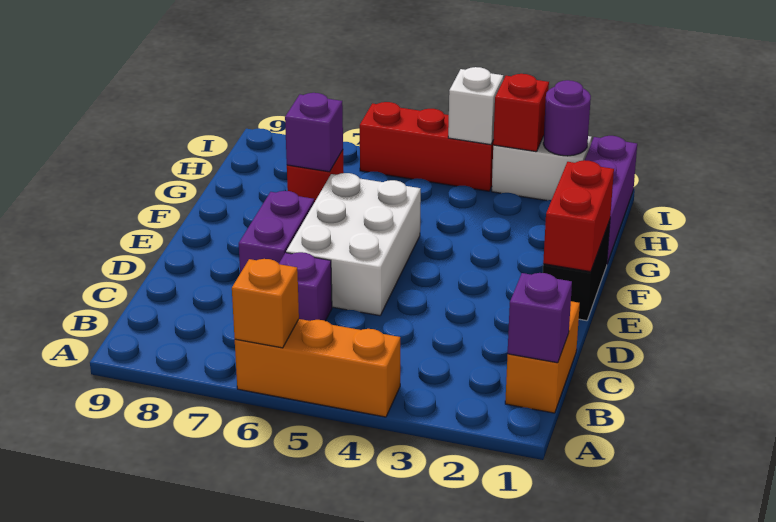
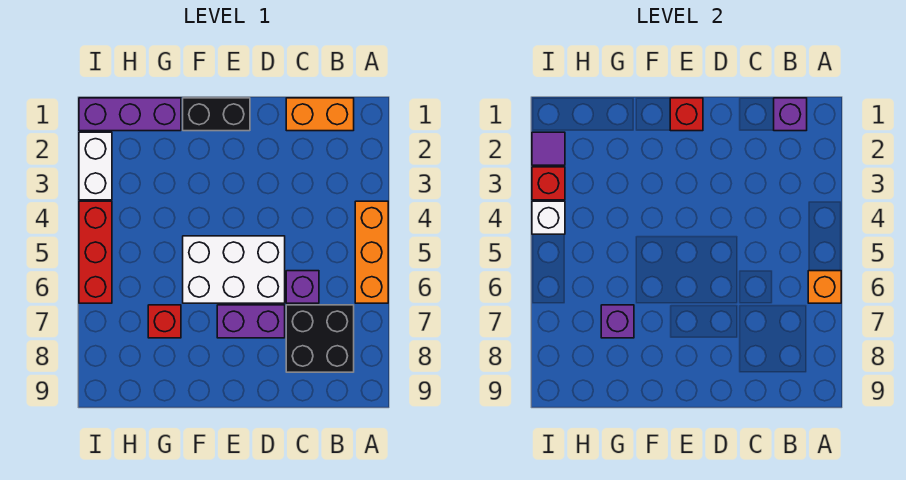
none -> black 2x2 brick [286,305,354,372]
red 1x2 brick [543,160,614,272] -> red 1x1 brick [670,98,703,131]
purple 1x1 round brick [543,80,591,156] -> purple 1x1 tile [532,132,565,165]

